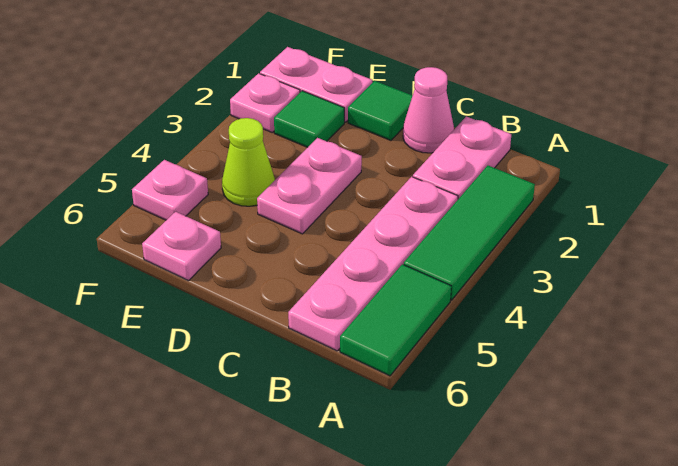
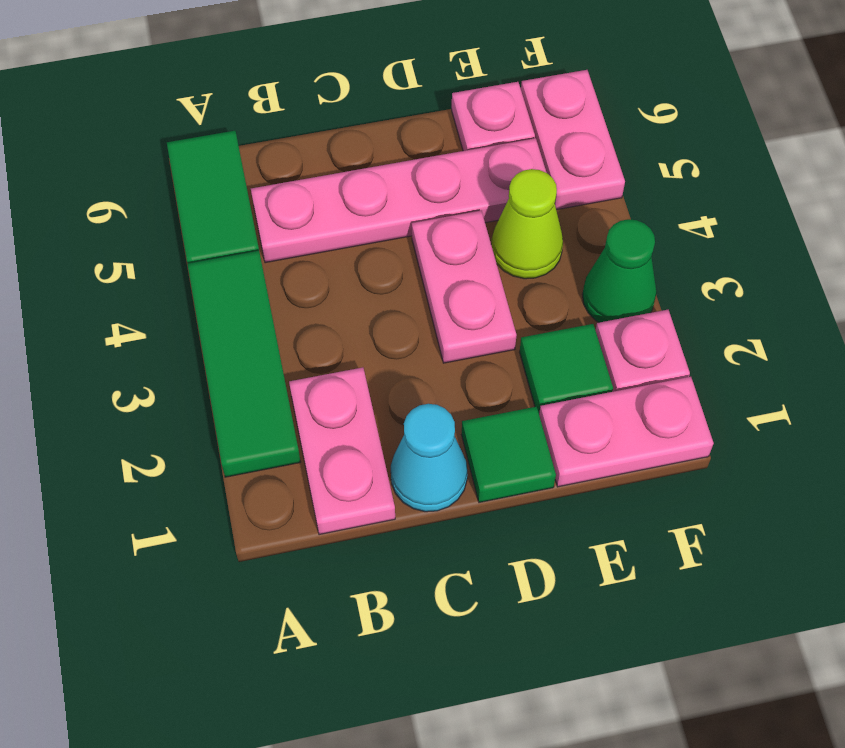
pink 1x4 plate [288,177,458,351] -> pink 1x4 plate turned to [251,138,547,263]
pink 1x1 cone [403,67,454,153] -> cyan 1x1 cone [391,404,467,512]
none -> green 1x1 cone [582,219,657,323]
pink 1x1 plate [132,160,208,220] -> pink 1x2 plate [521,70,625,210]

